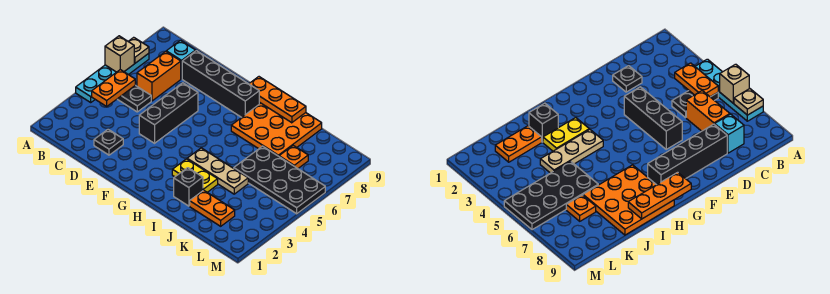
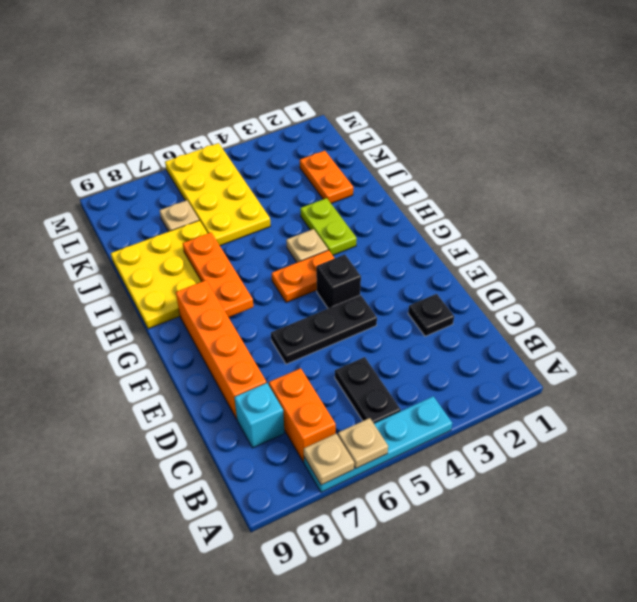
tan 1x1 brick [105,36,134,72] -> tan 1x1 plate [338,418,388,468]
orange 1x2 plate [92,70,135,106] -> orange 1x2 plate moved to [272,250,335,303]
orange 1x2 brick [137,51,181,101] -> orange 1x2 brick turned to [269,368,336,462]
black 1x4 brick [182,51,259,117] -> orange 1x4 brick [176,280,267,419]
black 1x3 brick [139,83,198,143] -> black 1x3 plate [271,295,377,364]
orange 1x3 plate [249,77,306,123] -> orange 1x3 plate moved to [183,233,253,317]
yellow 1x2 plate [172,159,218,192] -> lime 1x2 plate [300,198,357,255]
tan 1x3 plate [187,148,248,194] -> tan 1x1 plate [286,229,328,262]
orange 3x3 plate [231,103,322,156] -> yellow 3x3 plate [111,220,208,329]
black 1x1 brick [174,168,203,206] -> black 1x1 brick moved to [316,255,361,308]
black 2x4 plate [234,146,325,214] -> yellow 2x4 plate [165,143,271,246]
orange 1x1 plate [279,146,308,168] -> tan 1x1 plate [159,200,199,231]

